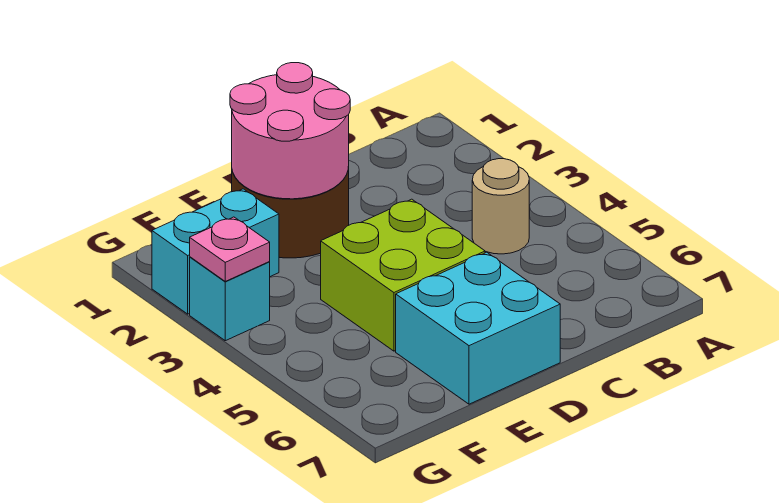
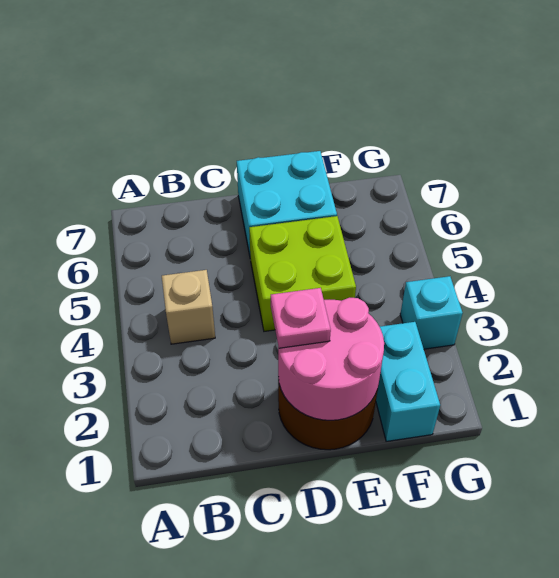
tan 1x1 round brick [472,159,529,254] -> tan 1x1 brick [162,270,215,344]
cyan 1x2 brick [152,189,279,314] -> cyan 1x2 brick turned to [376,322,440,441]
pink 1x1 plate [190,217,270,281] -> pink 1x1 plate moved to [271,288,331,348]

